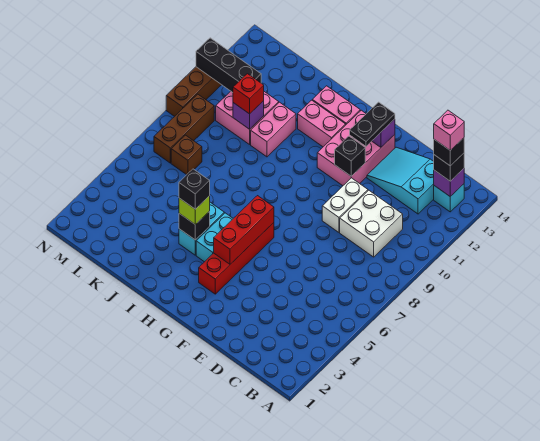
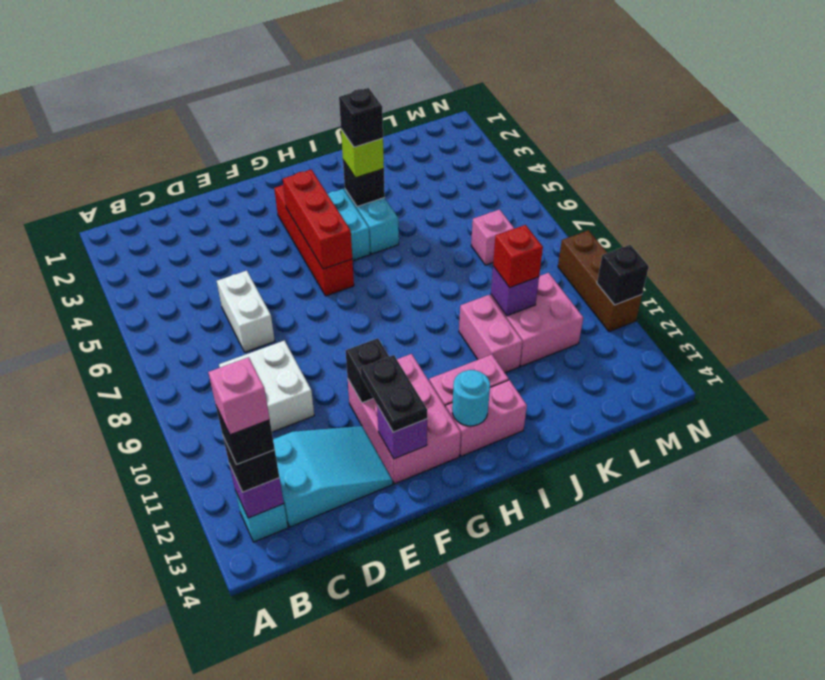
white 1x2 brick [322,178,368,232] -> white 1x2 brick moved to [217,271,275,352]
none -> cyan 1x1 round brick [452,370,490,426]
brown 1x1 brick [171,135,202,175] -> pink 1x1 brick [471,210,515,265]
black 1x3 brick [196,38,261,92] -> black 1x1 brick [597,245,649,305]
brown 1x3 brick [154,94,214,163] -> none

